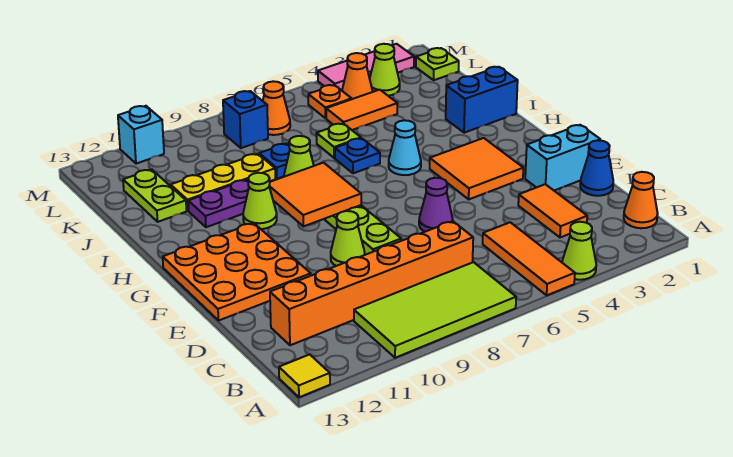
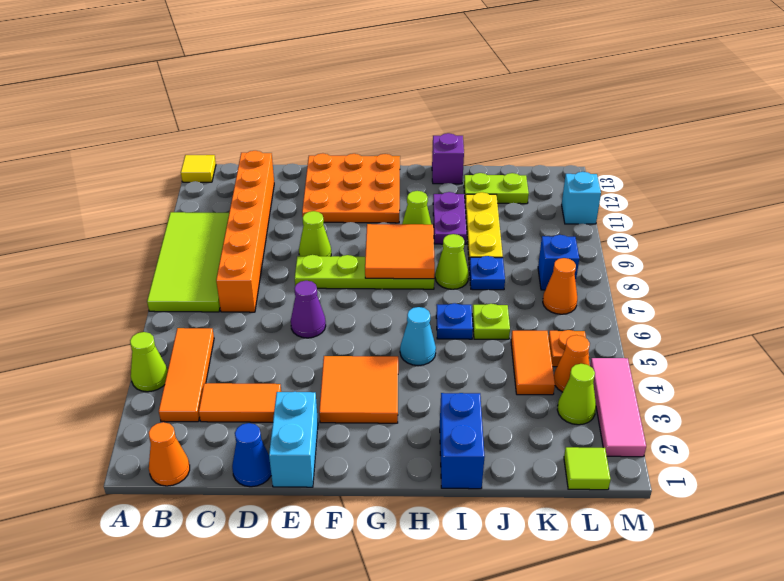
orange 1x3 tile [483,222,575,295] -> orange 1x3 tile turned to [159,328,214,422]
none -> purple 1x1 brick [432,133,464,184]
lime 1x1 plate [416,48,459,80] -> lime 1x1 tile [564,447,611,490]

